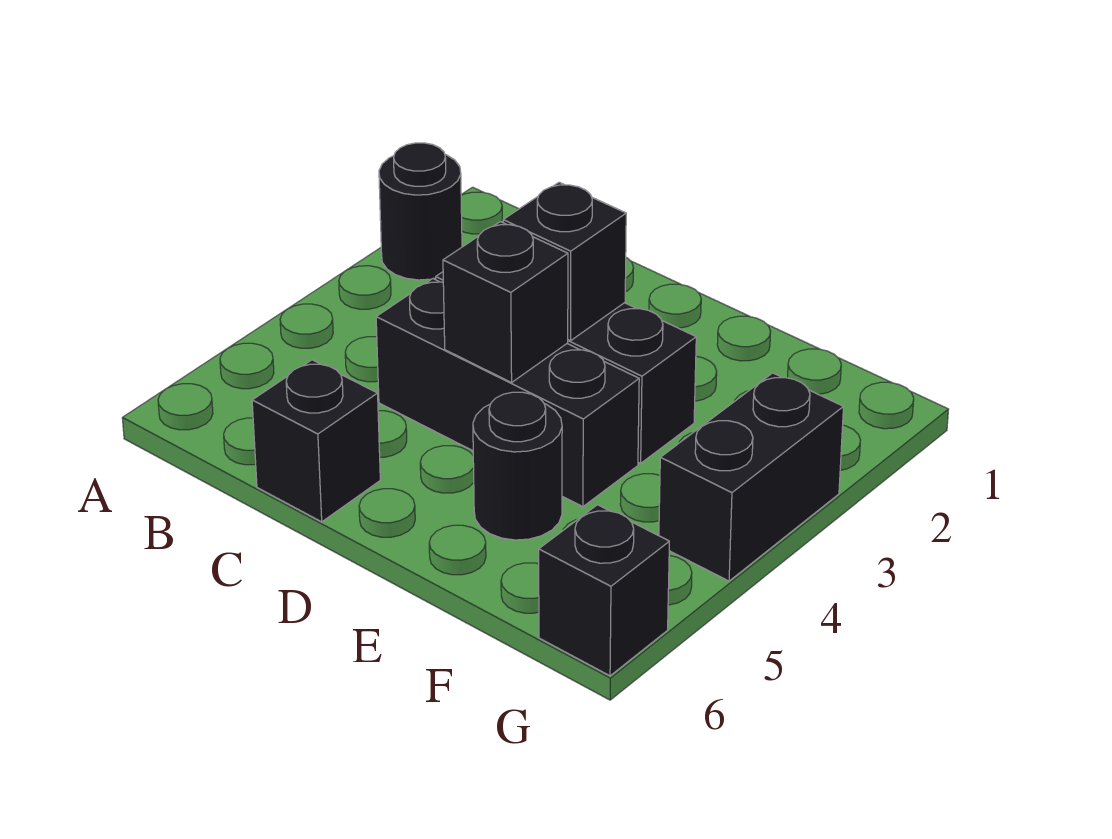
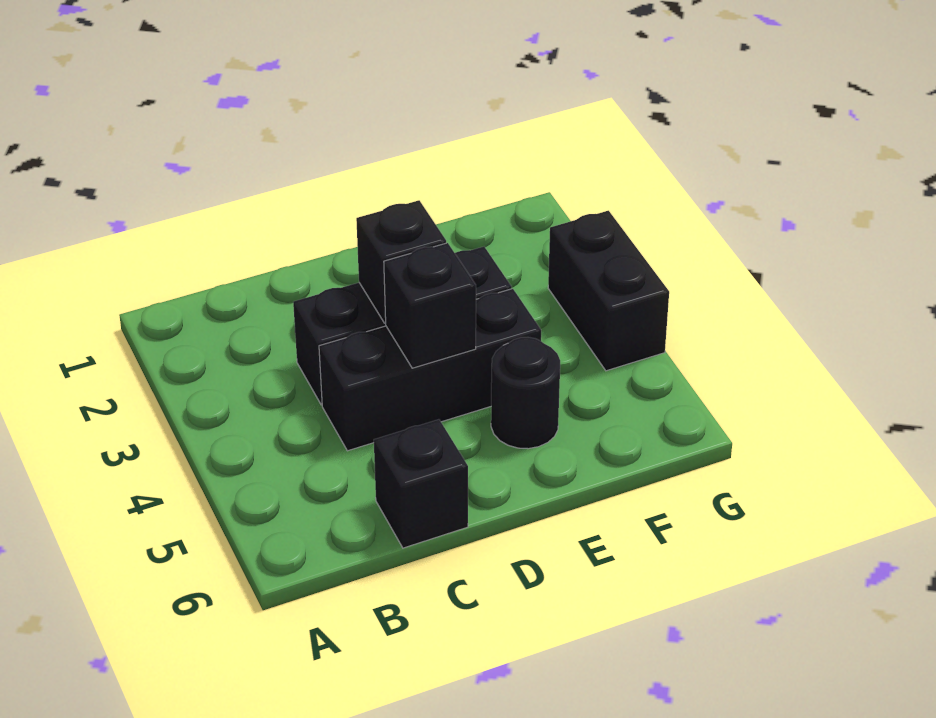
black 1x1 round brick [379,143,462,280] -> none
black 1x1 brick [539,505,669,676] -> none

